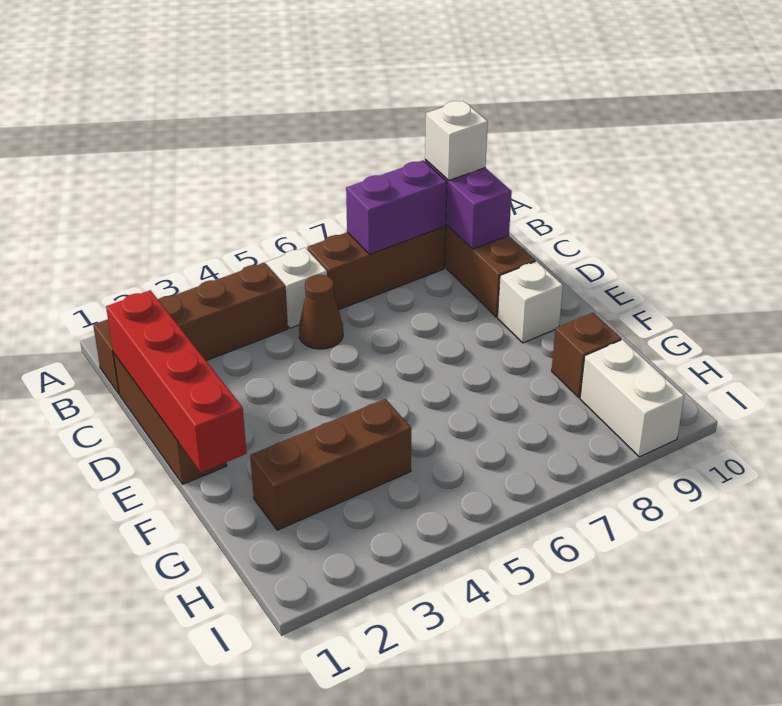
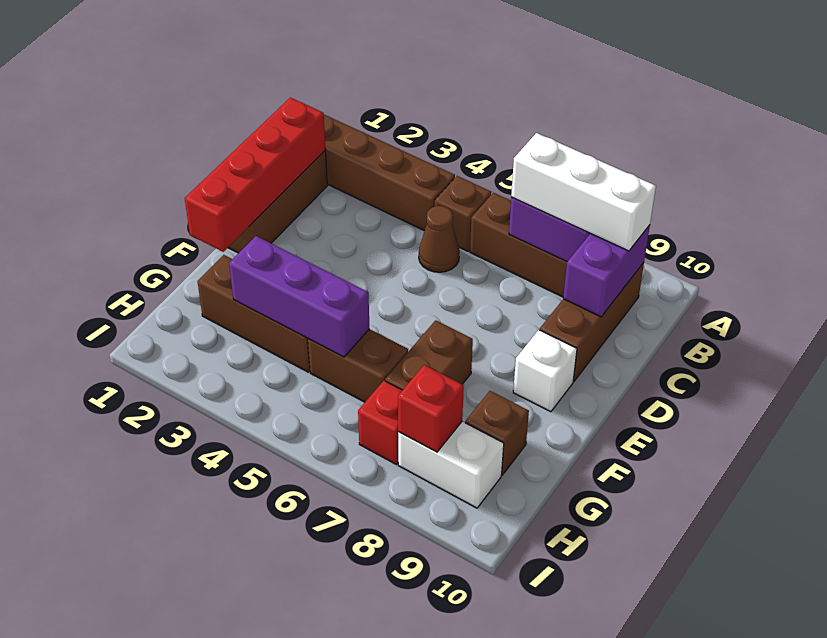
white 1x1 brick [266,248,327,328] -> brown 1x1 brick [435,176,492,251]
white 1x1 brick [425,101,488,180] -> white 1x3 brick [511,133,656,251]
none -> brown 1x2 brick [385,320,473,390]
none -> purple 1x3 brick [229,236,369,357]
none -> brown 1x2 brick [308,329,408,402]
none -> red 1x1 brick [358,381,402,464]
none -> red 1x1 brick [398,365,464,452]
white 1x2 brick [580,340,684,457] -> white 1x2 brick turned to [398,421,504,508]

